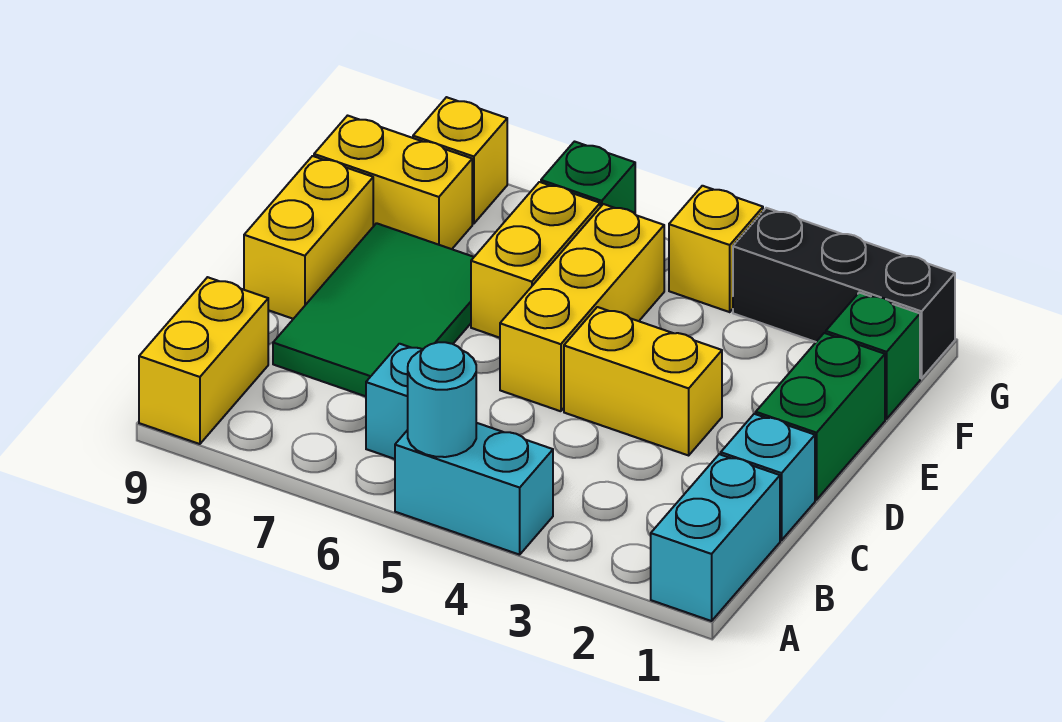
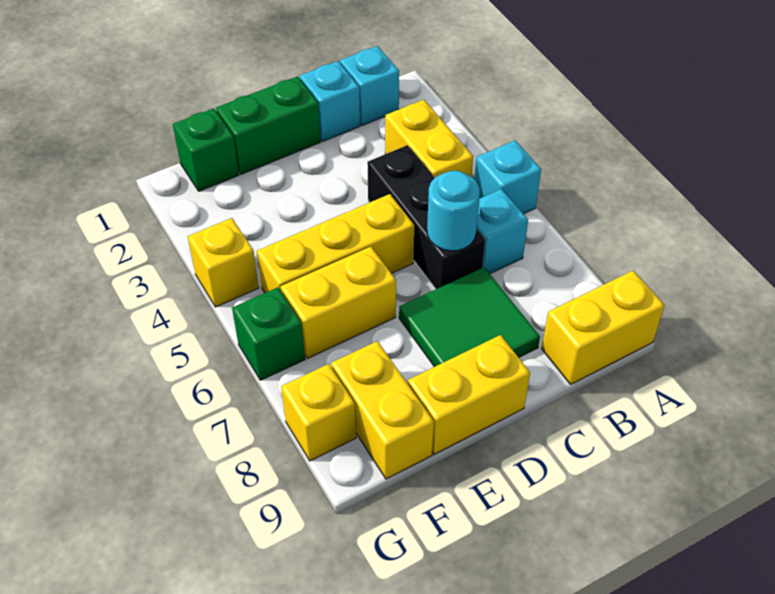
cyan 1x2 brick [651,454,780,621] -> cyan 1x1 brick [340,46,399,125]
cyan 1x2 brick [395,423,553,555] -> cyan 1x1 brick [475,141,541,214]
cyan 1x1 round brick [408,342,476,457] -> cyan 1x1 round brick moved to [427,171,480,251]
green 2x3 tile [273,223,474,396] -> green 2x2 tile [399,267,540,367]
yellow 1x2 brick [564,307,722,455] -> yellow 1x2 brick moved to [385,100,473,178]
black 1x3 brick [733,208,955,378] -> black 1x3 brick moved to [367,145,485,289]

